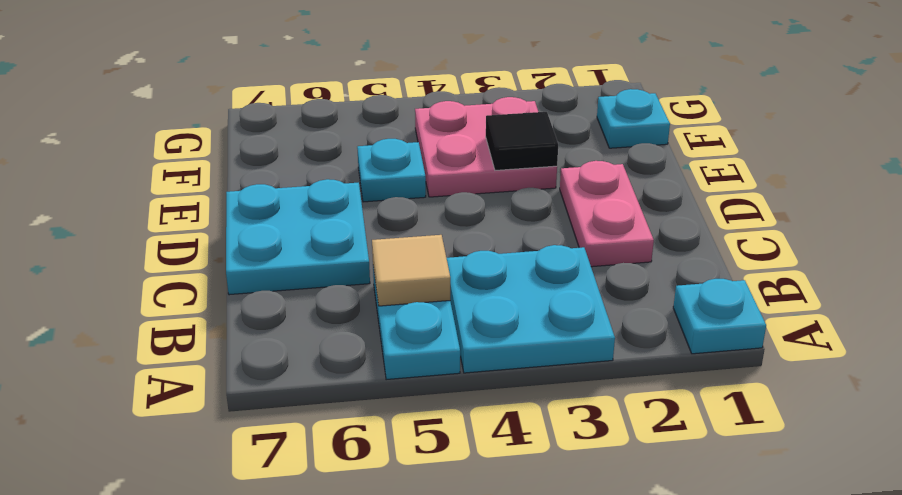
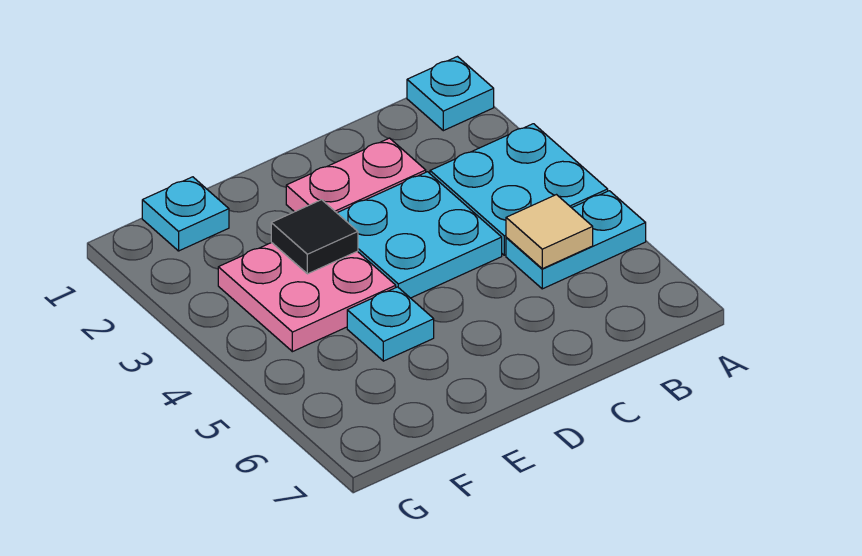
cyan 2x2 plate [226,179,370,295] -> cyan 2x2 plate moved to [337,172,502,298]

